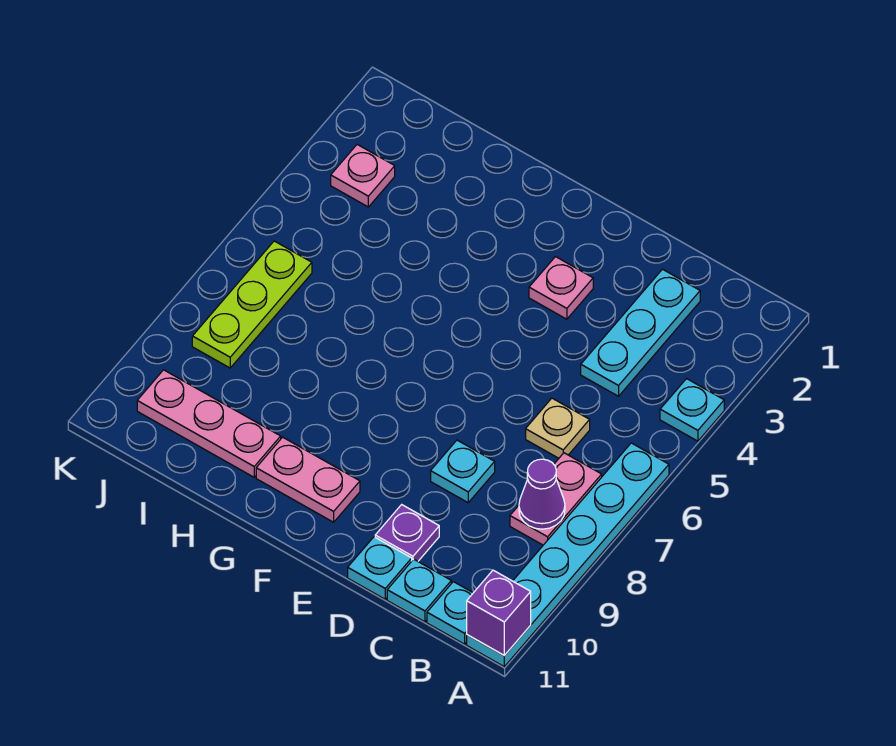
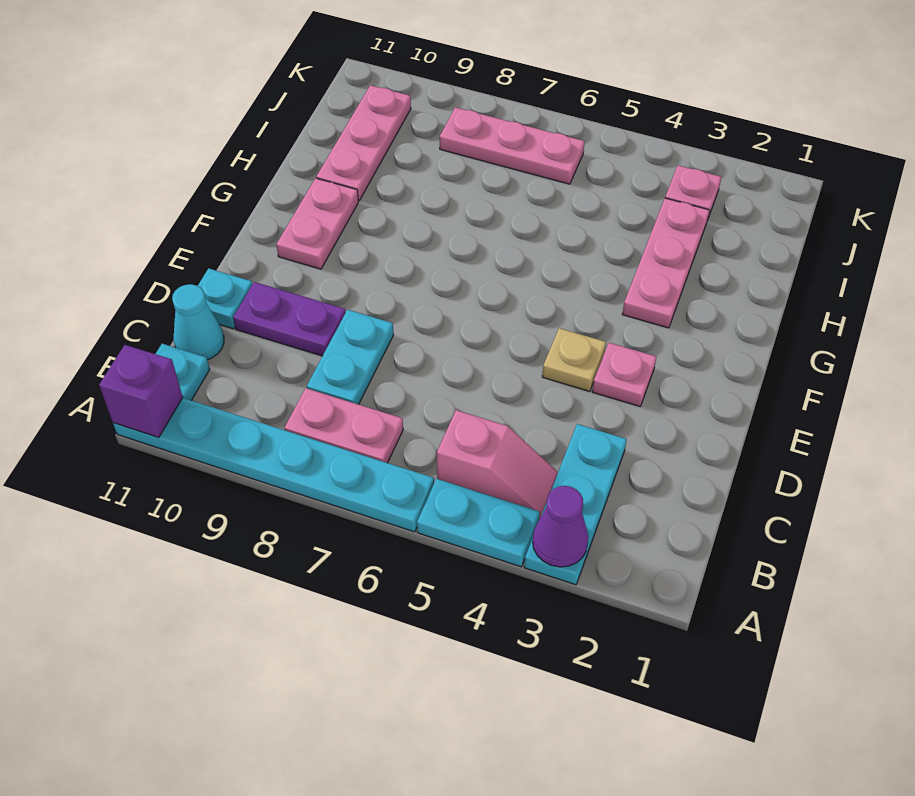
cyan 1x1 plate [660,379,724,441] -> cyan 1x2 plate [417,479,540,567]
none -> pink 1x2 slope [437,410,557,519]
purple 1x1 cone [519,459,565,529] -> purple 1x1 cone moved to [533,486,588,567]
cyan 1x3 plate [581,269,700,396] -> cyan 1x3 plate turned to [524,424,627,585]
tan 1x1 plate [526,398,590,458] -> tan 1x1 plate moved to [542,328,606,391]
cyan 1x1 plate [387,559,451,622] -> cyan 1x1 cone [172,284,224,360]
cyan 1x1 plate [431,440,495,503] -> cyan 1x2 plate [307,310,393,404]
purple 1x1 plate [375,505,439,561] -> purple 1x2 plate [233,282,346,356]
none -> pink 1x3 plate [622,198,710,328]
lime 1x3 plate [192,241,312,368] -> pink 1x3 plate [440,107,585,184]

